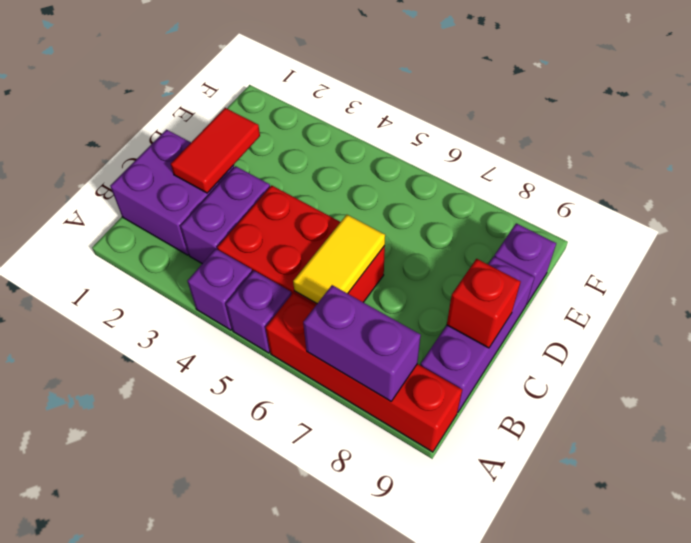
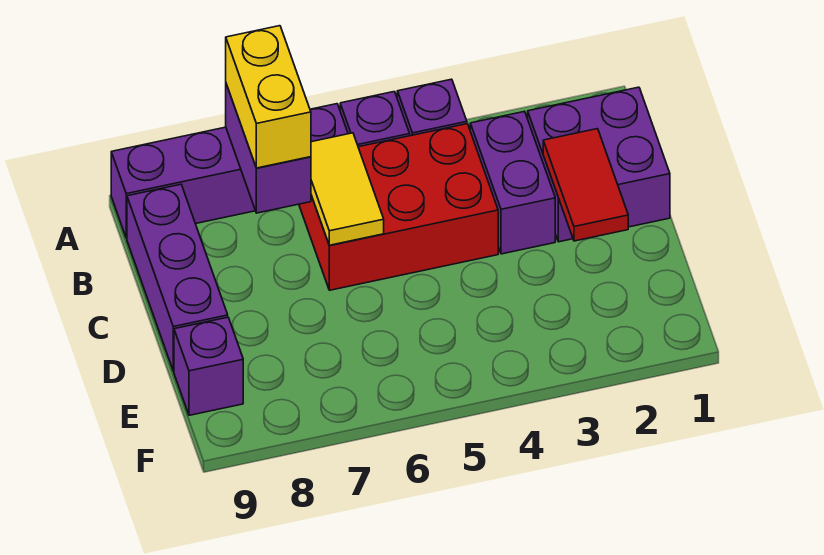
red 1x4 brick [266,293,462,452] -> purple 1x4 brick [111,104,348,238]
purple 1x2 brick [303,285,421,401] -> purple 1x2 brick turned to [226,84,311,213]
none -> yellow 1x2 brick [226,26,311,168]
red 1x1 brick [447,259,521,348] -> none

